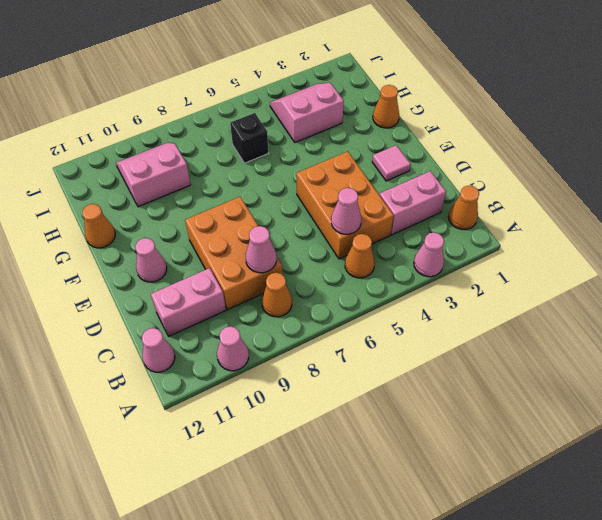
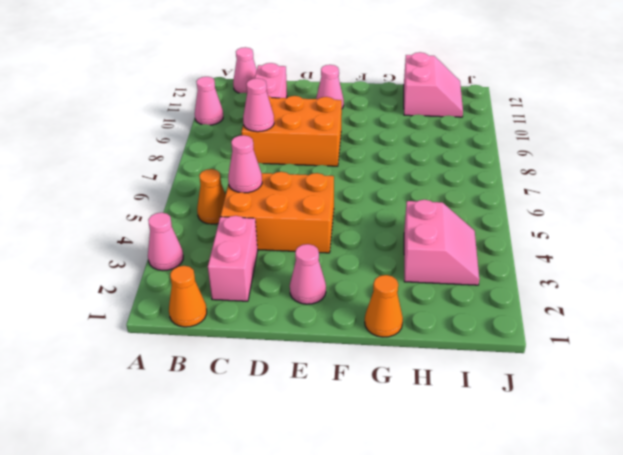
orange 1x1 cone [262,273,292,317] -> none
pink 1x1 tile [372,145,411,181] -> pink 1x1 cone [290,244,326,304]
orange 1x1 cone [82,204,115,248] -> none
black 1x1 brick [230,113,268,163] -> none
pink 2x2 slope [116,143,191,207] -> pink 2x2 slope moved to [404,52,463,117]

